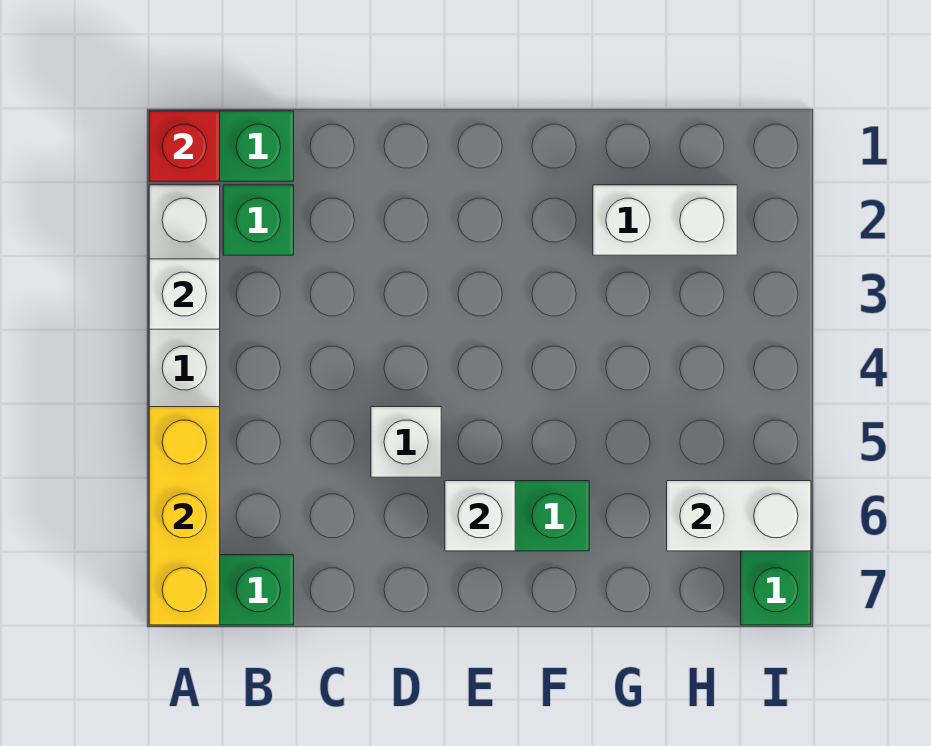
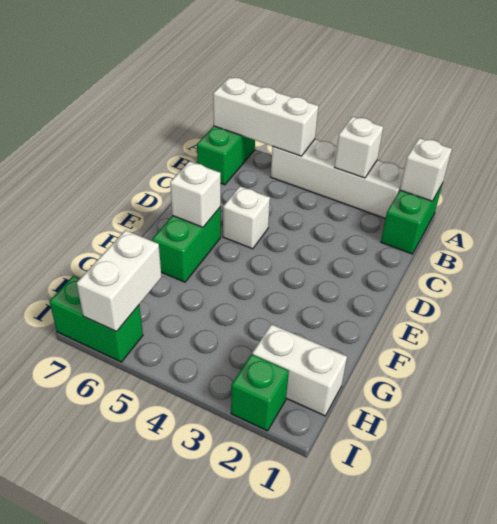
red 1x1 brick [149,111,220,181] -> white 1x1 brick [400,138,452,201]
yellow 1x3 brick [149,407,220,625] -> white 1x3 brick [213,77,318,156]
green 1x1 brick [223,185,294,255] -> green 1x1 brick moved to [231,354,289,431]
white 1x2 brick [593,185,737,255] -> white 1x2 brick turned to [252,324,347,416]

